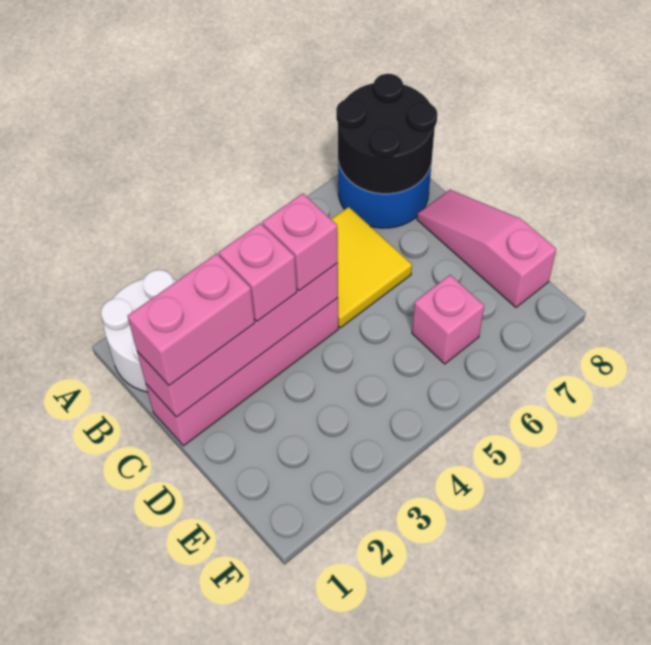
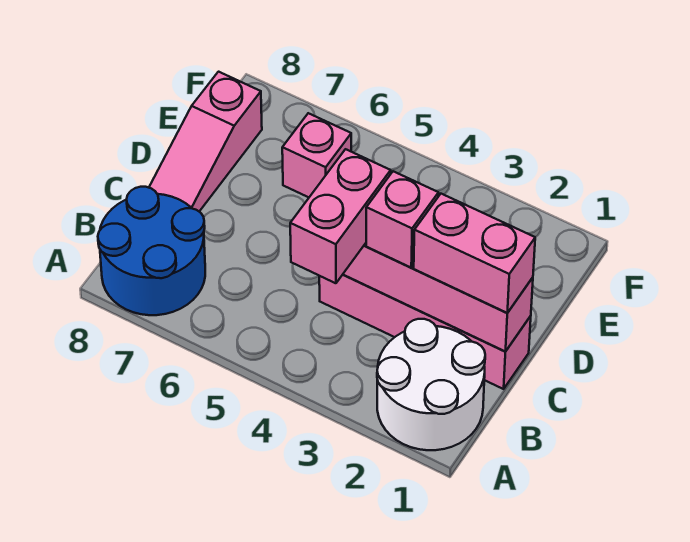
black 2x2 round brick [336,74,437,194] -> none
yellow 2x2 tile [331,207,412,328] -> none
pink 1x1 brick [262,193,338,291] -> pink 1x2 brick [290,149,391,283]

